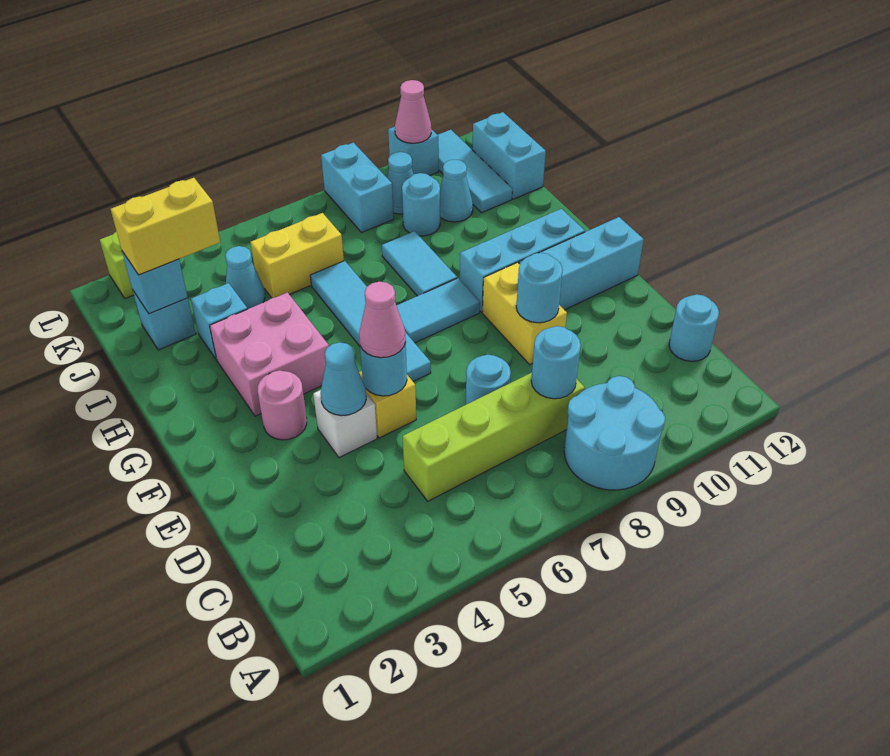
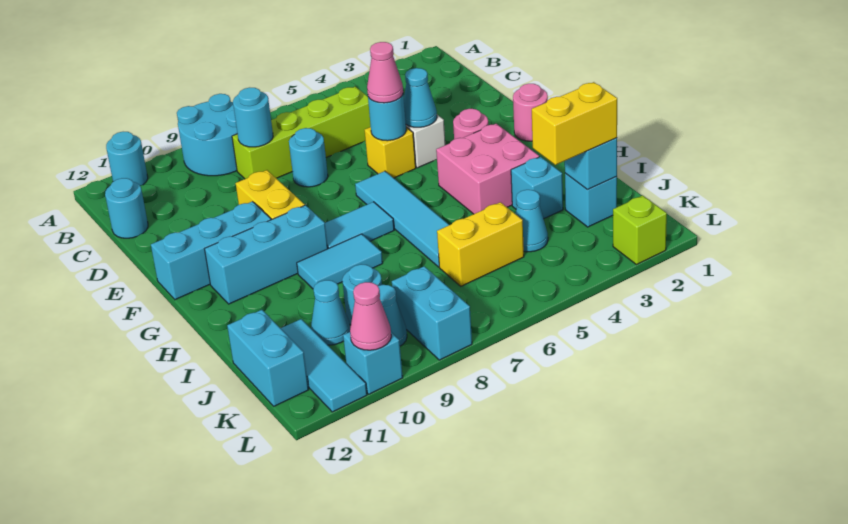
cyan 1x1 round brick [516,253,562,323] -> cyan 1x1 round brick moved to [106,132,148,186]
none -> pink 1x1 round brick [513,84,548,141]
cyan 1x2 tile [382,231,457,296] -> cyan 1x2 tile turned to [297,234,383,289]

